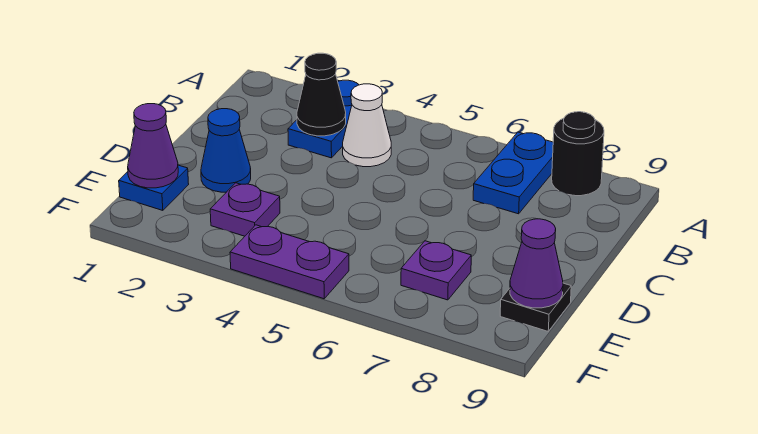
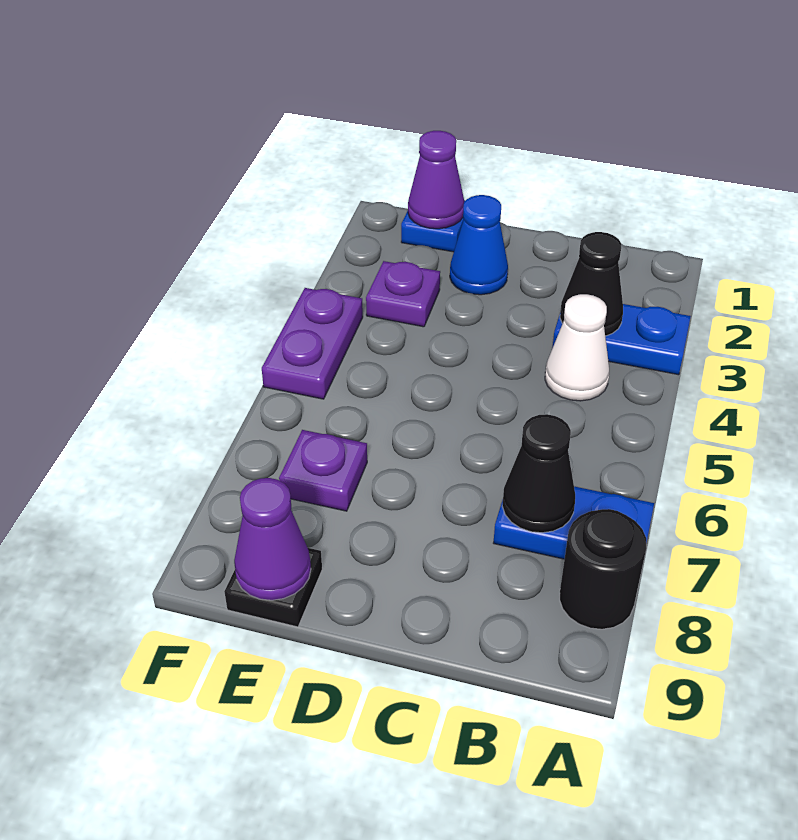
none -> black 1x1 cone [502,414,575,533]

